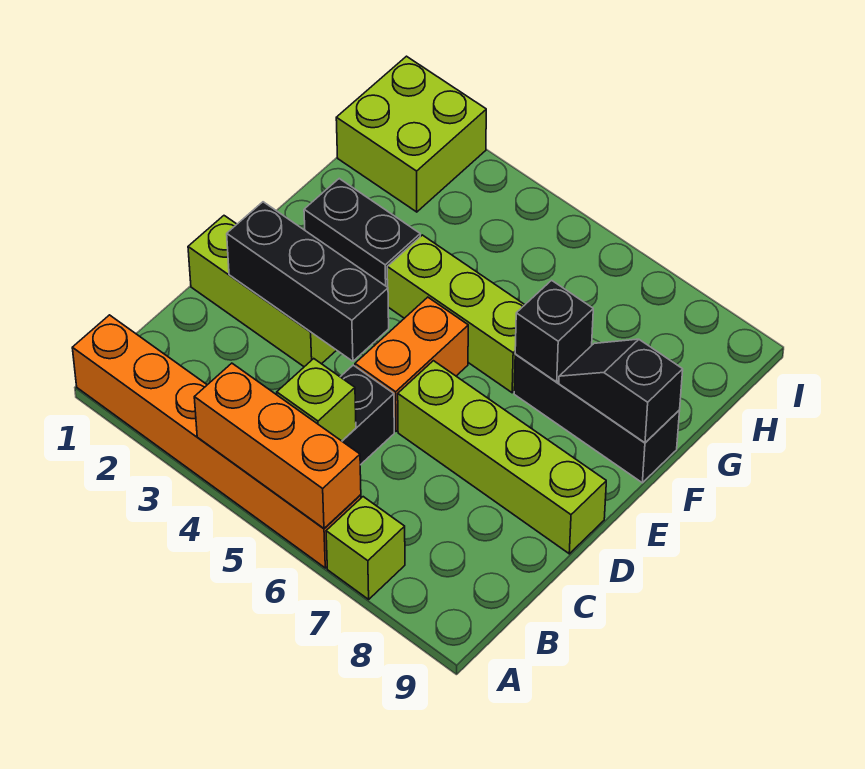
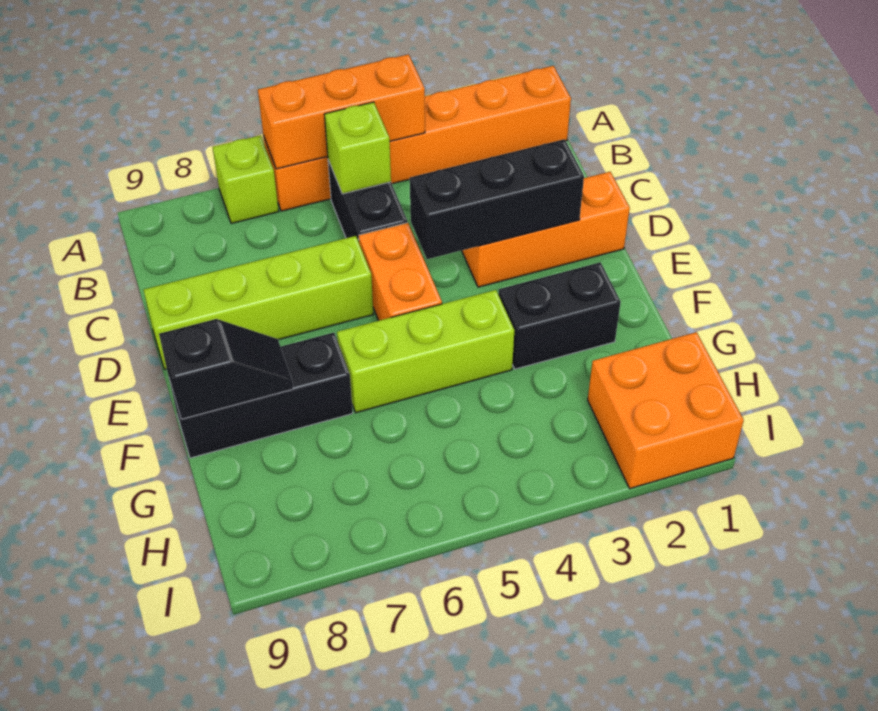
lime 1x3 brick [188,216,336,367] -> orange 1x3 brick [462,172,630,287]
black 1x1 brick [515,280,593,382] -> none
lime 2x2 brick [336,56,486,212] -> orange 2x2 brick [588,332,744,488]

